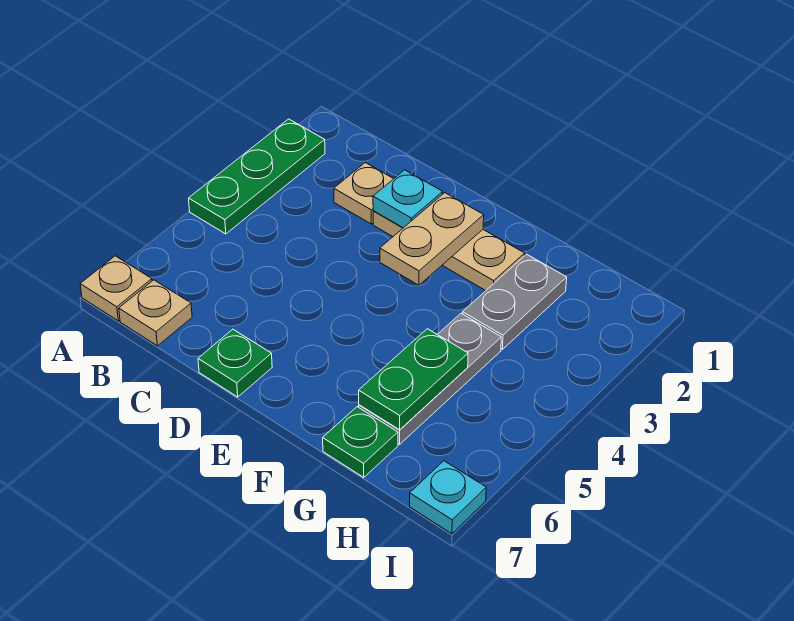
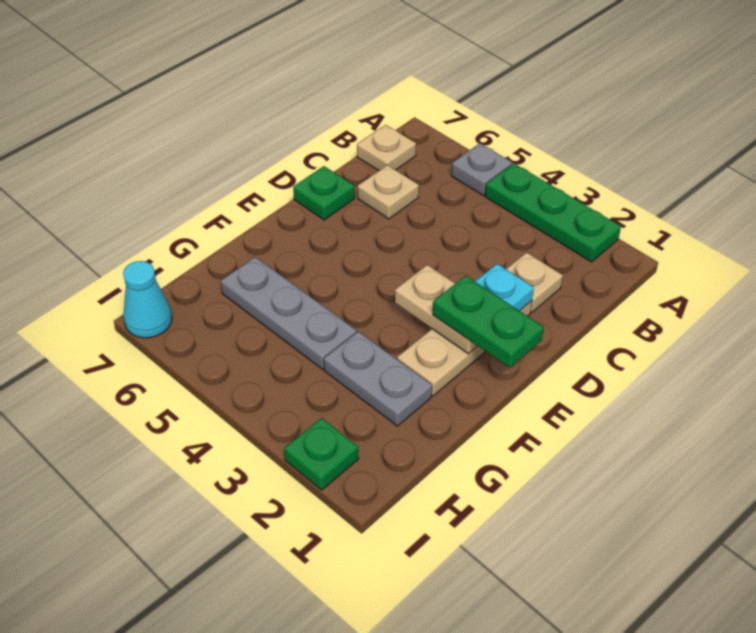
none -> grey 1x1 plate [451,143,512,195]
tan 1x1 plate [80,256,152,321] -> tan 1x1 plate moved to [358,165,419,219]
green 1x2 plate [359,329,468,430] -> green 1x2 plate moved to [433,276,544,368]
green 1x1 plate [323,407,398,477] -> green 1x1 plate moved to [284,418,359,490]
cyan 1x1 plate [410,461,486,534] -> cyan 1x1 cone [123,261,172,338]

